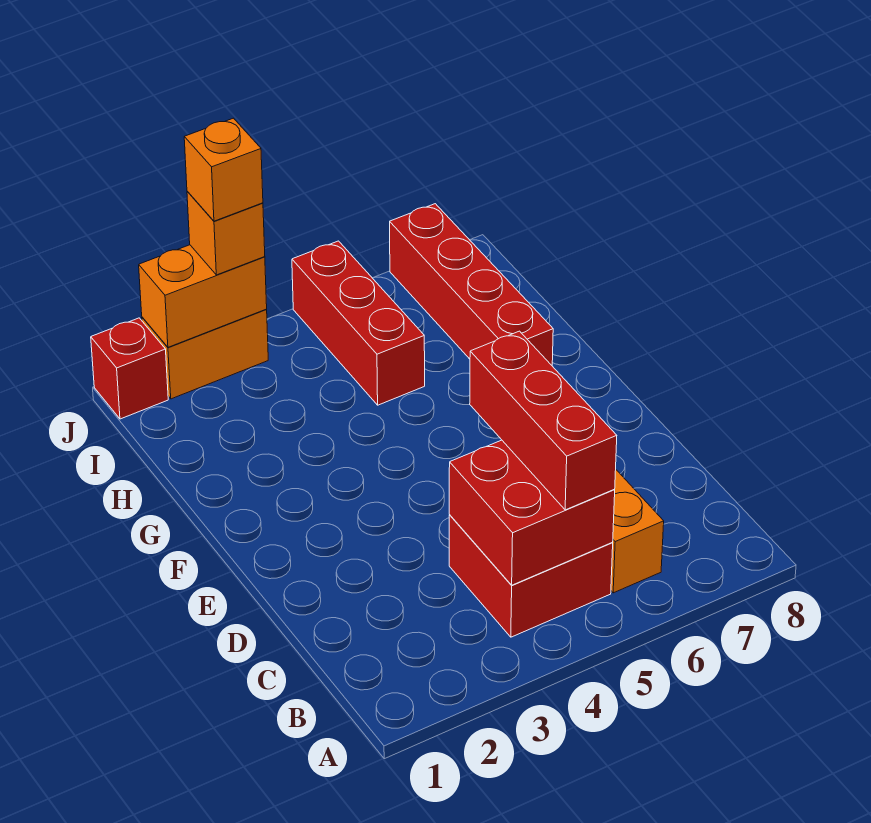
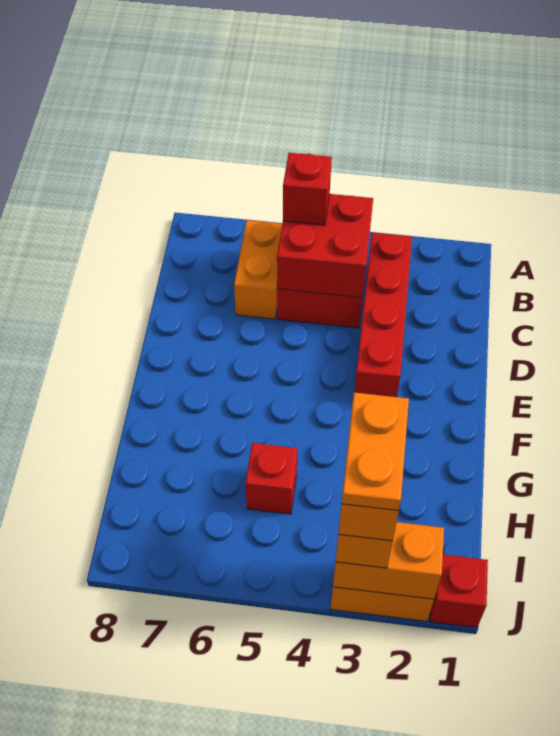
red 1x3 brick [470,331,617,510] -> red 1x1 brick [283,153,332,225]
red 1x4 brick [390,204,553,365] -> red 1x4 brick moved to [354,233,412,397]
red 1x3 brick [292,241,425,405] -> red 1x1 brick [245,443,297,514]
none -> orange 1x2 plate [342,393,409,511]

